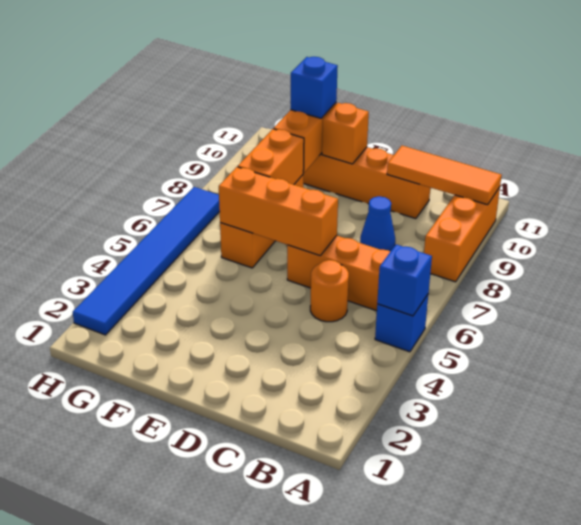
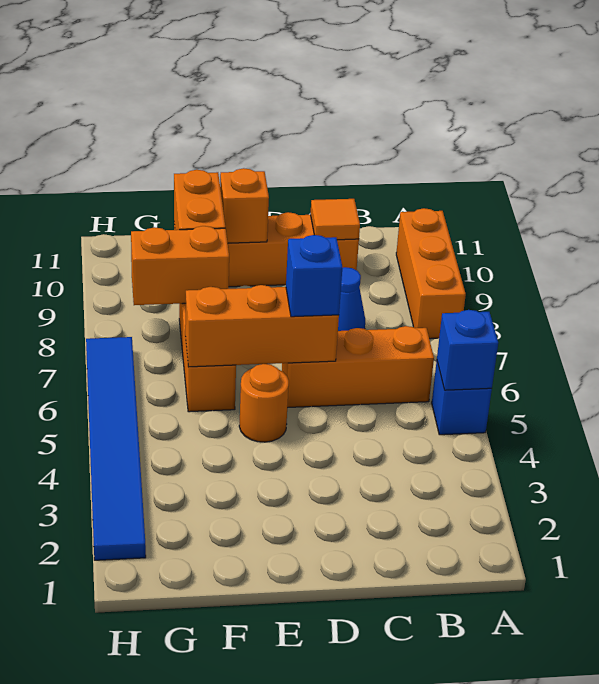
orange 1x3 tile [387,146,502,205] -> orange 1x1 tile [310,199,360,240]
orange 1x1 round brick [310,260,349,322] -> orange 1x1 round brick moved to [239,364,289,442]
orange 1x2 brick [238,129,304,185] -> orange 1x2 brick turned to [131,226,229,305]
blue 1x1 brick [291,57,338,118] -> blue 1x1 brick moved to [286,235,342,317]

